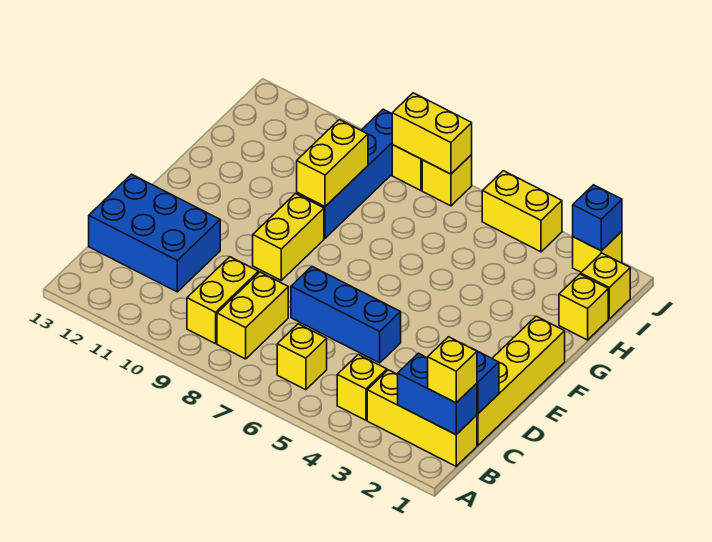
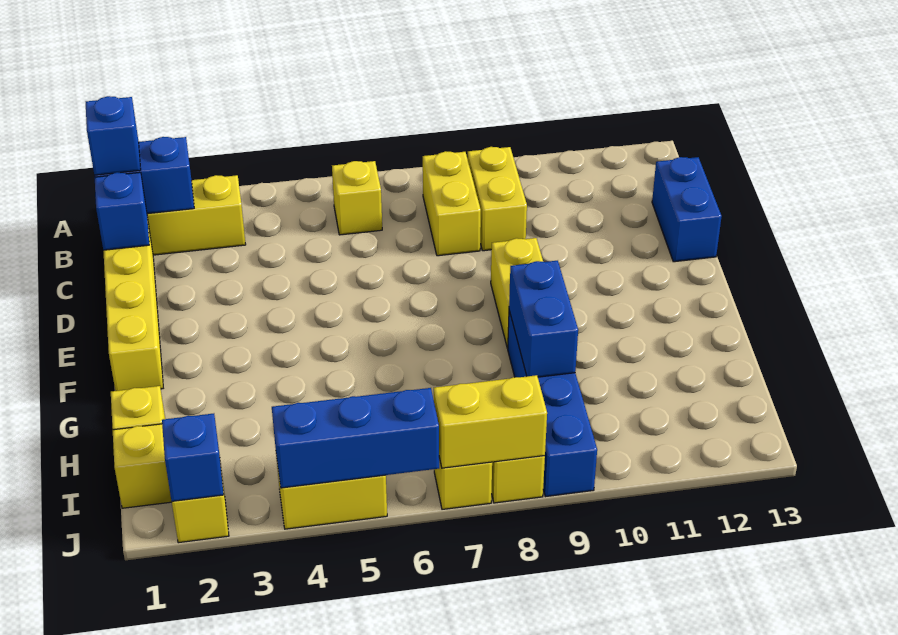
yellow 1x1 brick [428,337,477,403] -> blue 1x1 brick [86,96,141,175]
yellow 1x1 brick [337,355,387,420] -> none
blue 2x3 brick [89,174,220,292] -> blue 1x2 brick [652,157,722,262]
blue 1x3 brick [291,267,401,363] -> blue 1x3 brick moved to [272,388,439,488]
yellow 1x2 brick [297,120,368,207] -> blue 1x2 brick [509,261,578,377]

